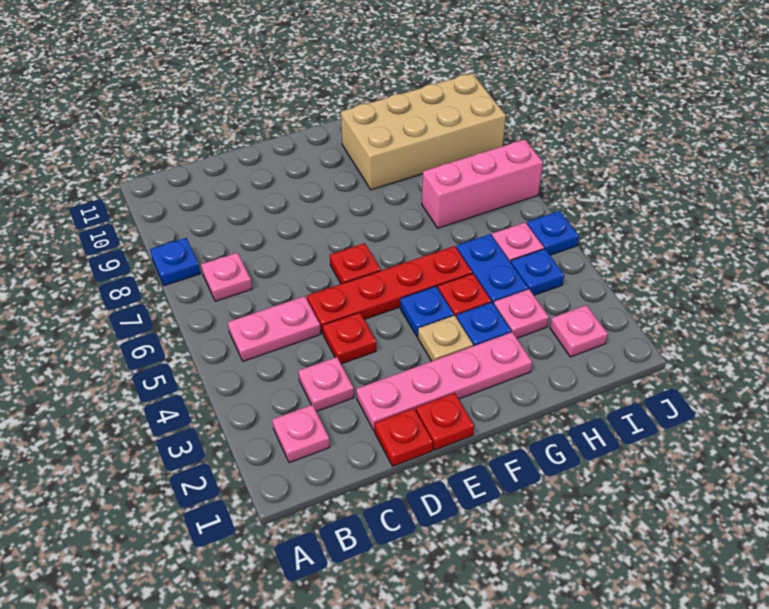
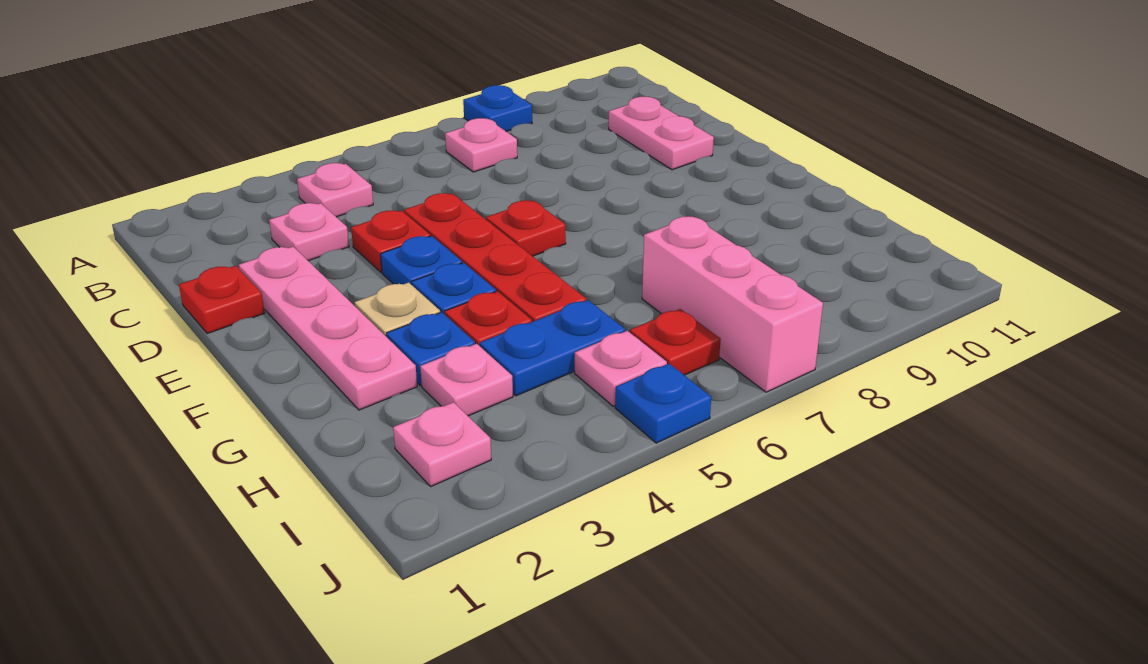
pink 1x1 plate [272,405,330,463] -> pink 1x1 plate moved to [297,163,373,217]
pink 1x2 plate [228,296,321,361] -> pink 1x2 plate moved to [609,97,714,170]
red 1x1 plate [416,393,474,450] -> red 1x1 plate moved to [630,309,721,375]
tan 2x4 brick [341,73,506,190] -> none
blue 1x1 plate [511,249,564,295] -> blue 1x1 plate moved to [380,236,462,285]

